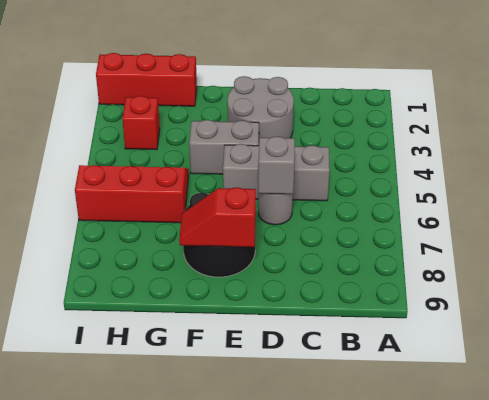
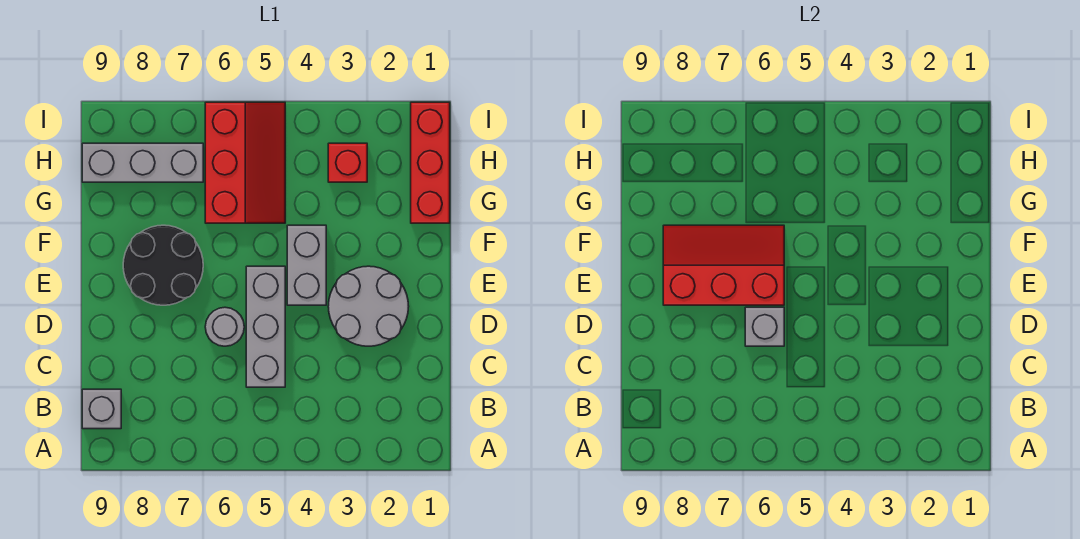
none -> grey 1x1 brick [82,389,121,429]
red 1x2 slope [179,187,256,247] -> red 2x3 slope [663,225,784,305]
none -> grey 1x3 brick [82,143,203,182]

